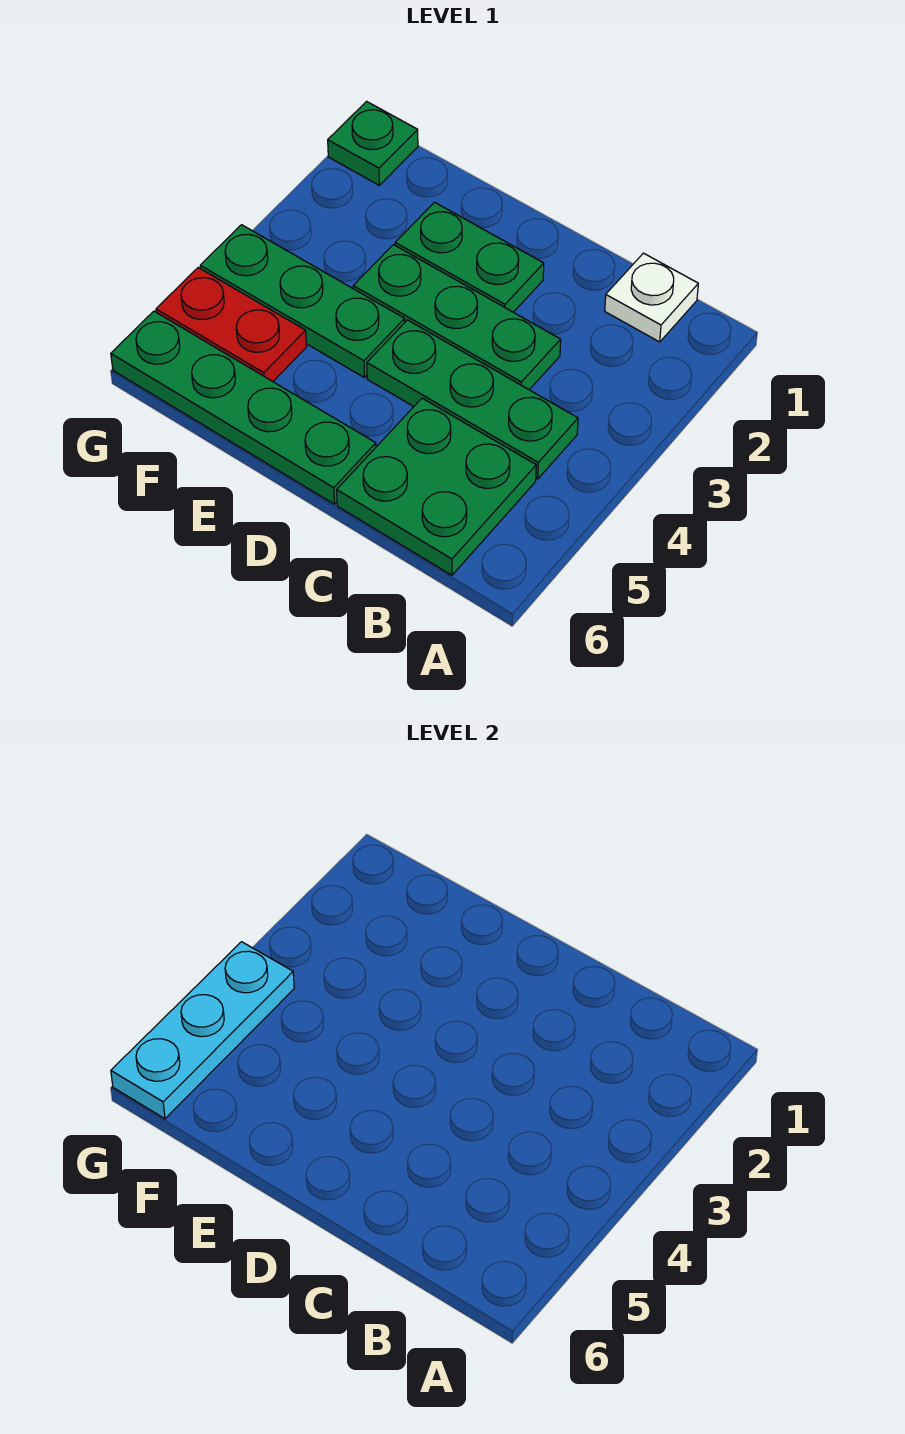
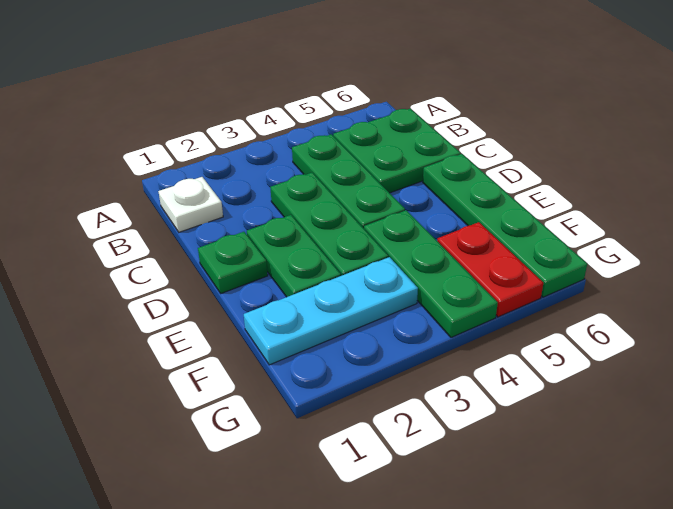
green 1x1 plate [328,101,418,185] -> green 1x1 plate moved to [198,232,268,293]
cyan 1x3 plate [111,942,294,1119] -> cyan 1x3 plate moved to [244,257,418,365]

